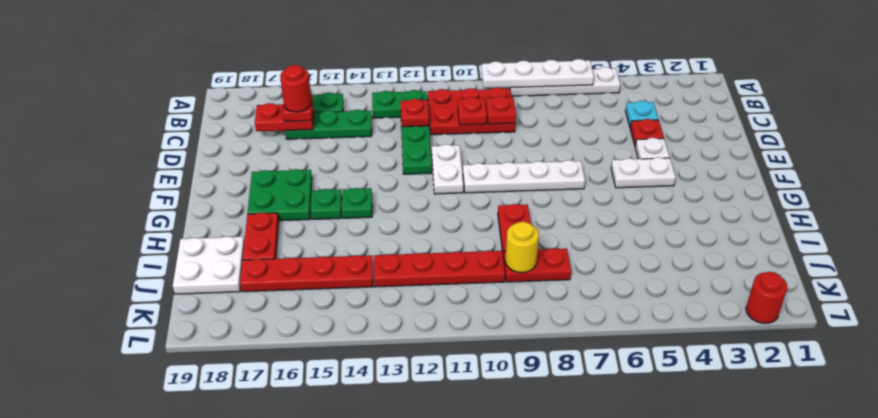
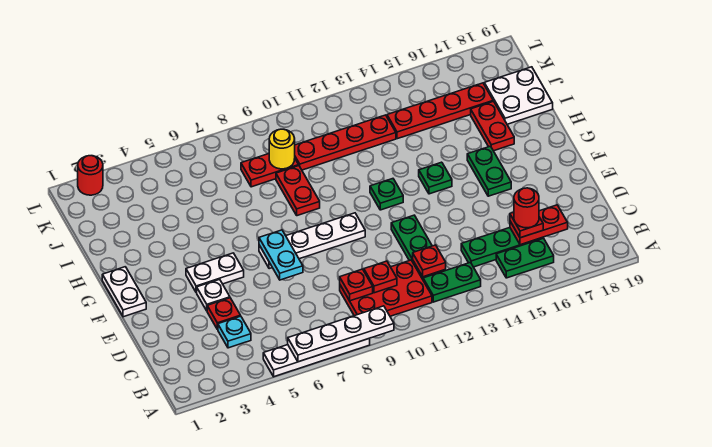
none -> cyan 1x2 plate [259,230,303,280]
white 1x2 plate [432,144,463,194] -> white 1x2 plate moved to [102,267,146,317]
green 2x2 plate [248,169,312,221] -> green 1x2 plate [467,146,511,196]
green 1x1 plate [310,189,342,219] -> green 1x1 plate moved to [370,179,403,210]

